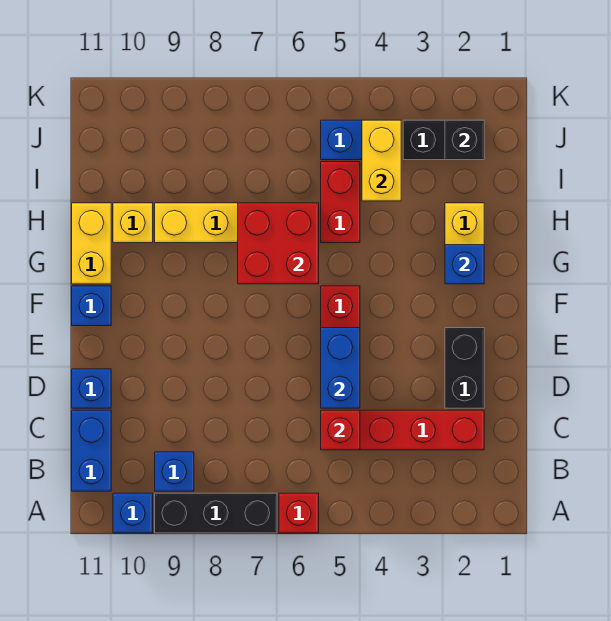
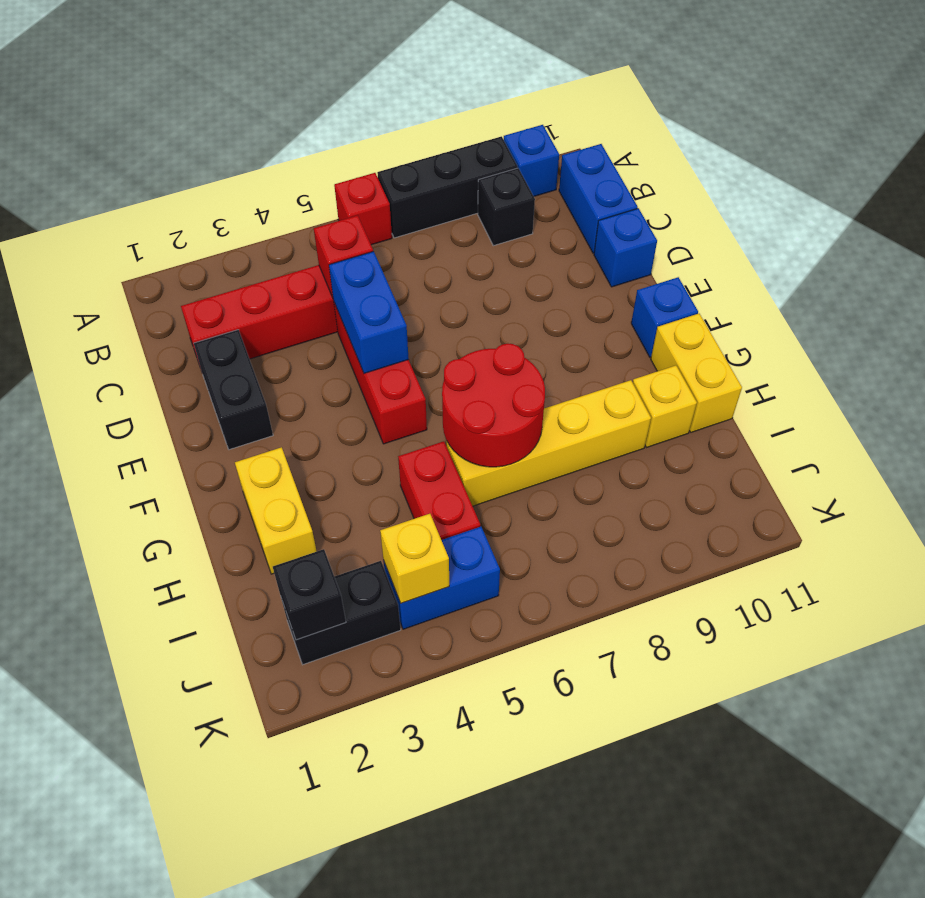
blue 1x1 brick [155,452,194,491] -> black 1x1 brick [478,168,535,246]
blue 1x1 brick [445,245,484,284] -> none
red 2x2 brick [238,203,319,284] -> red 2x2 round brick [442,344,545,467]
yellow 1x2 brick [362,120,401,201] -> yellow 1x1 brick [380,514,449,603]

